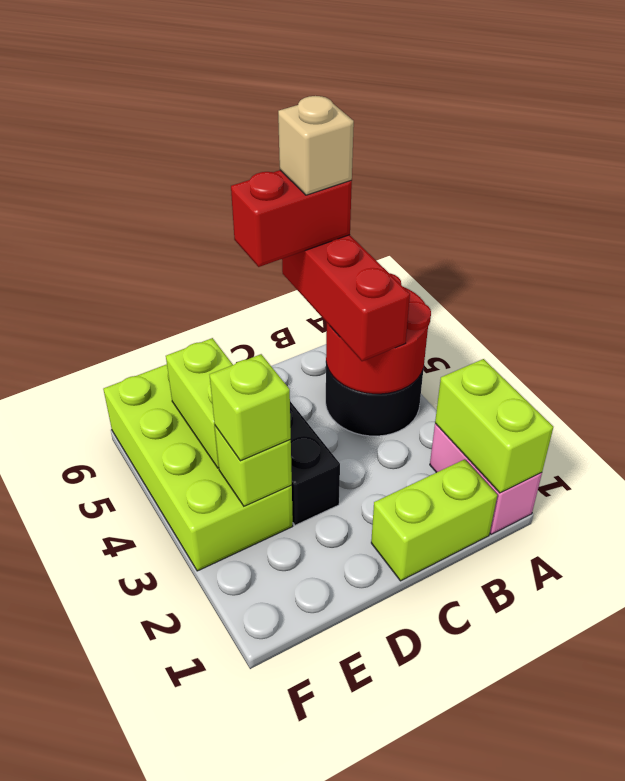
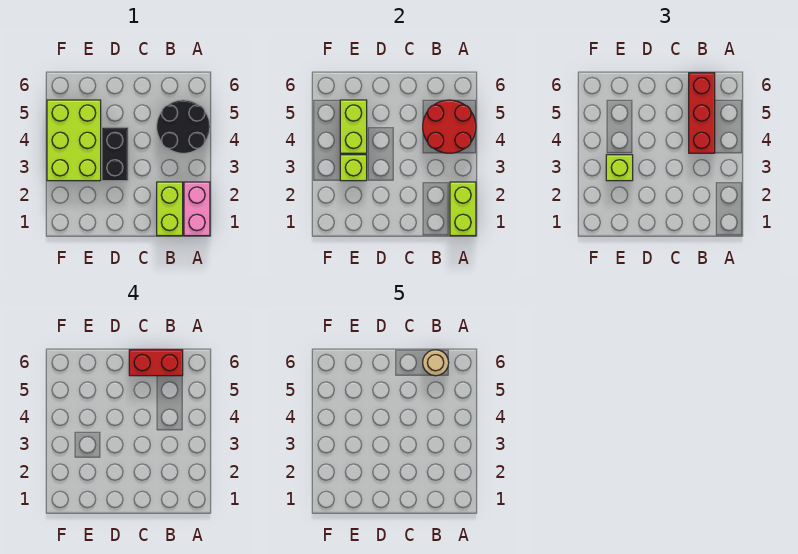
lime 1x2 brick [371,459,497,581] -> lime 1x2 brick turned to [157,182,183,236]
tan 1x1 brick [278,96,354,195] -> tan 1x1 round brick [423,350,449,376]
lime 2x4 brick [103,364,293,571] -> lime 2x3 brick [47,100,101,181]

